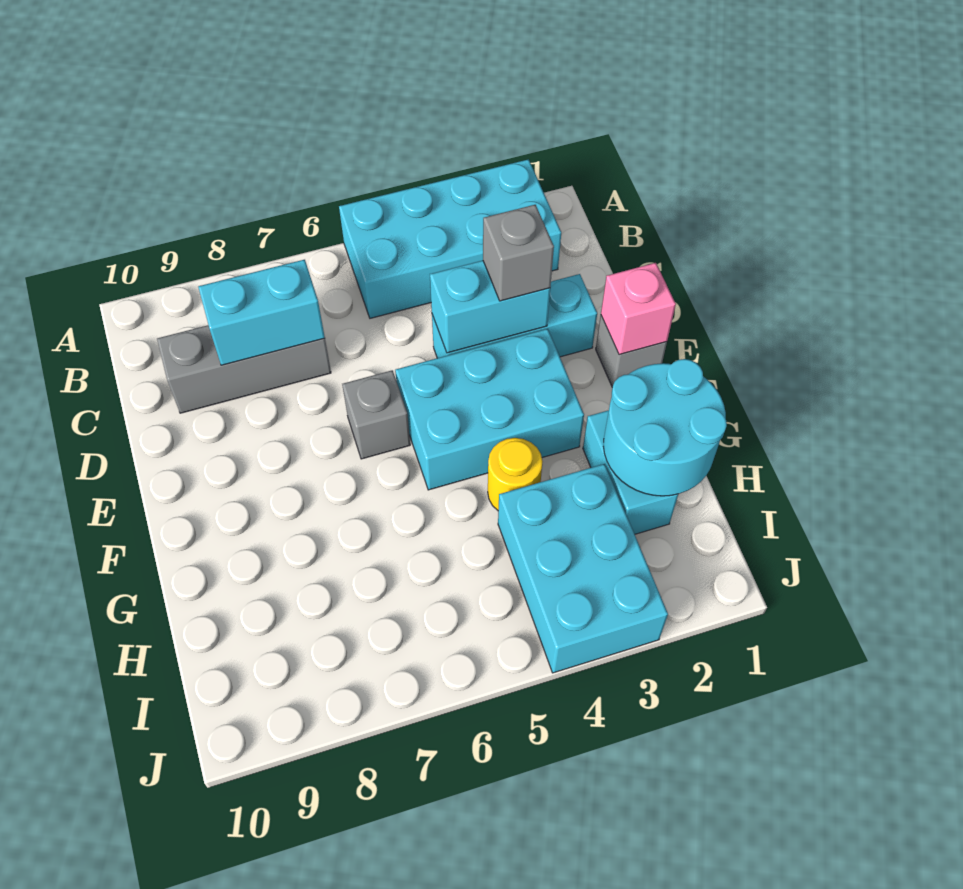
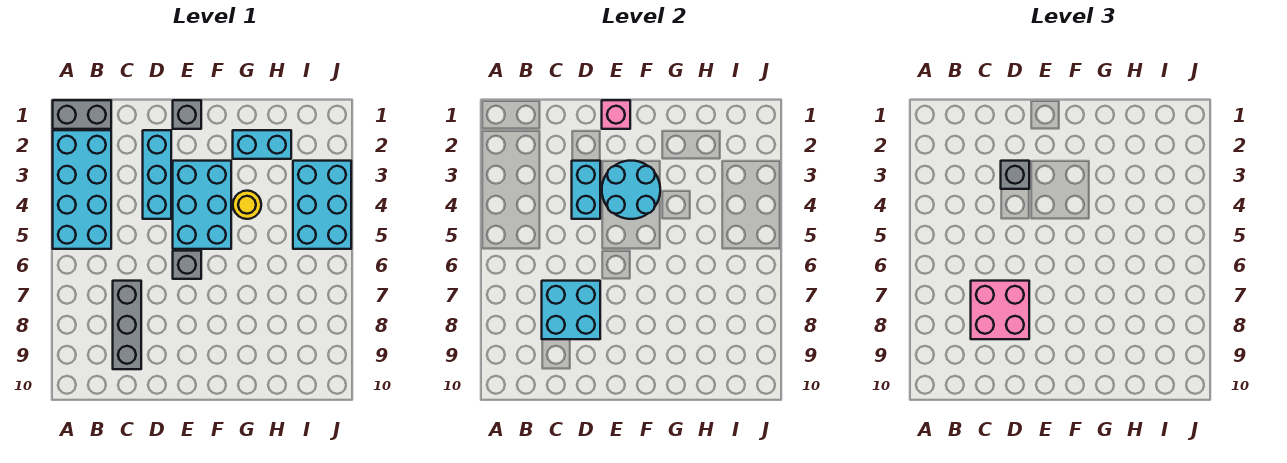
none -> grey 1x2 brick [53,100,111,129]
cyan 1x2 brick [198,260,325,365] -> cyan 2x2 brick [542,281,600,339]
none -> pink 2x2 brick [971,281,1029,339]
cyan 2x2 round brick [604,359,727,496] -> cyan 2x2 round brick moved to [602,161,660,219]
cyan 2x3 brick [498,464,668,673] -> cyan 2x3 brick turned to [293,161,351,249]

